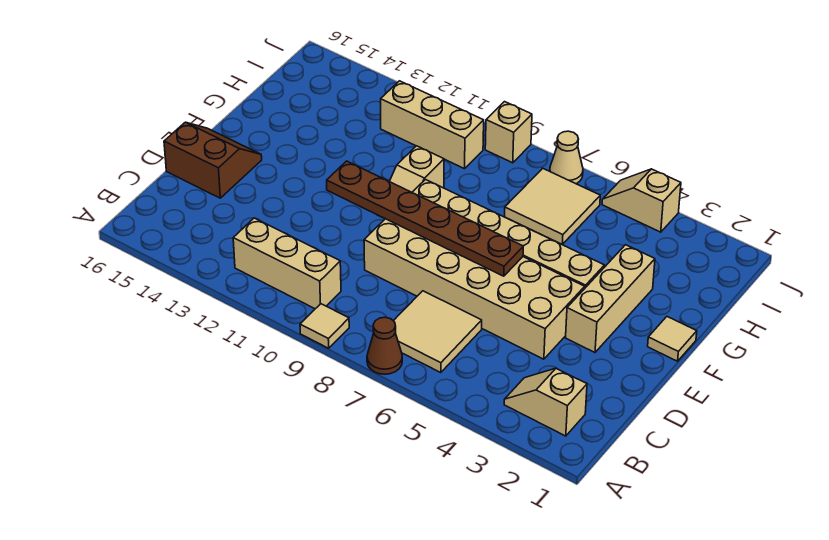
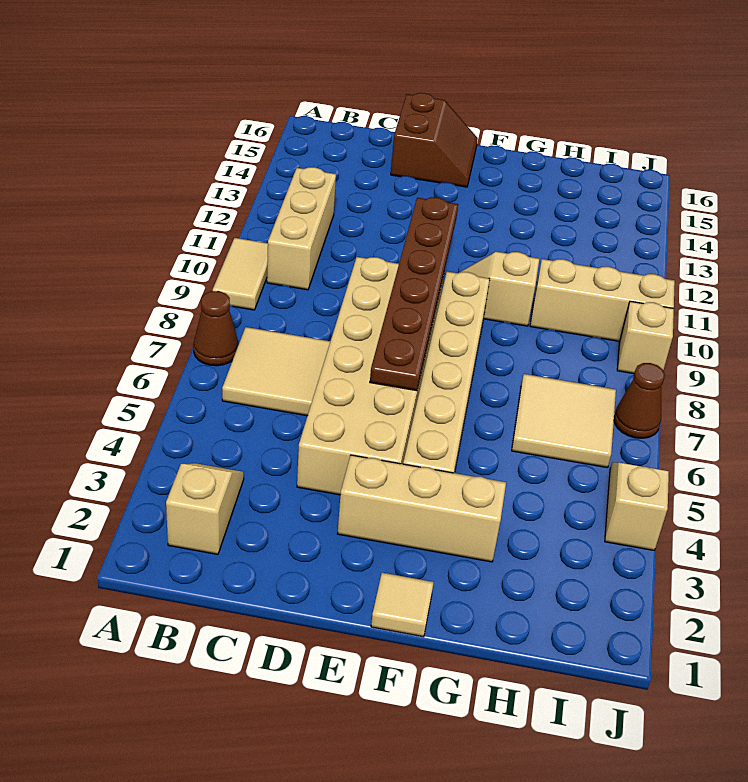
tan 1x1 tile [300,304,349,348] -> tan 1x2 tile [213,238,268,310]
tan 1x3 brick [381,81,484,169] -> tan 1x3 brick turned to [530,259,675,341]
tan 1x1 cone [550,131,583,184] -> brown 1x1 cone [614,363,665,438]

